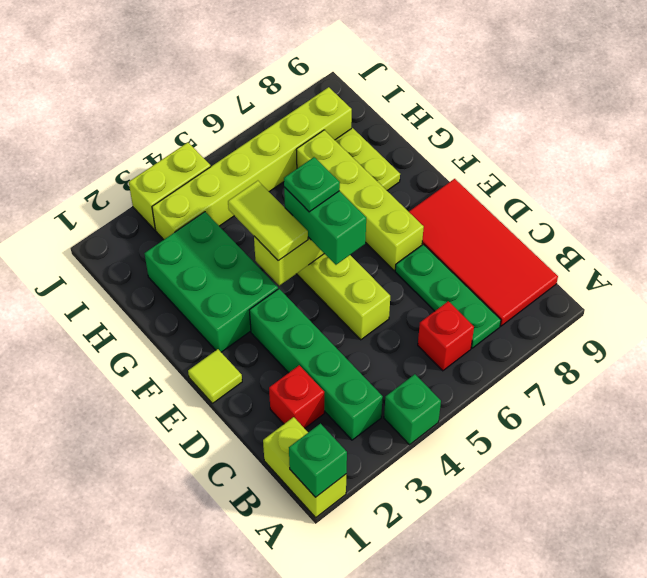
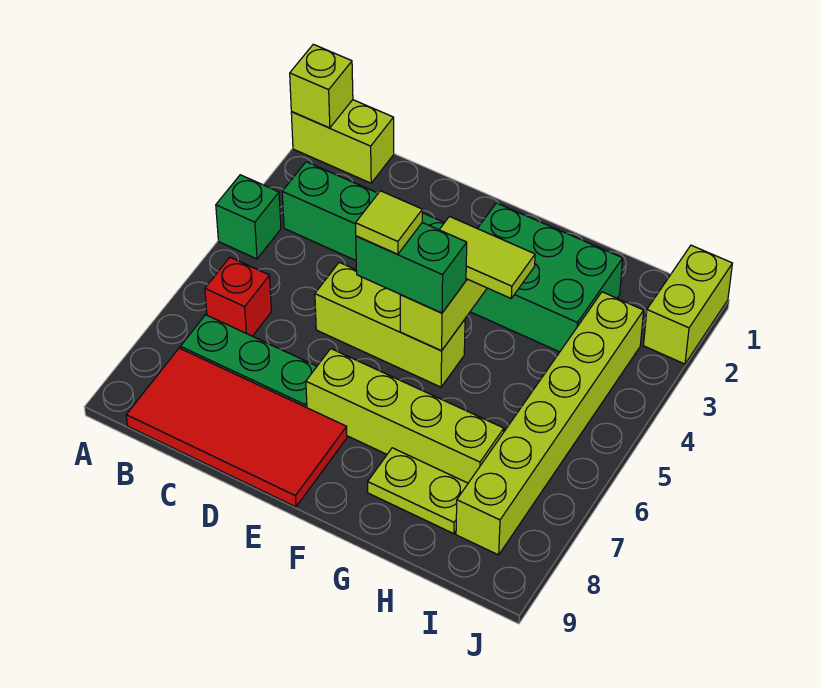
green 1x1 brick [289,424,347,497] -> lime 1x1 brick [290,44,353,128]
red 1x1 brick [269,365,324,428] -> none
lime 1x1 tile [188,349,242,403] -> lime 1x1 tile moved to [356,191,422,254]
green 1x1 plate [284,157,340,212] -> none
lime 1x2 brick [129,143,211,230] -> lime 1x2 brick moved to [643,245,732,364]

